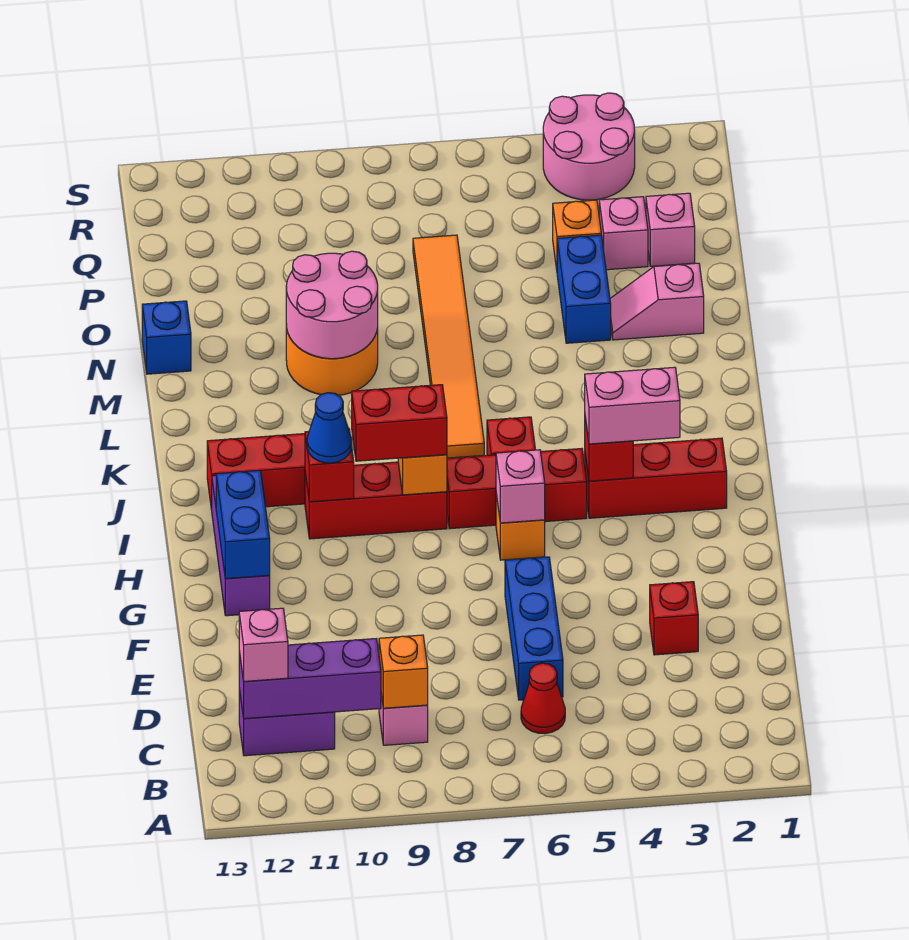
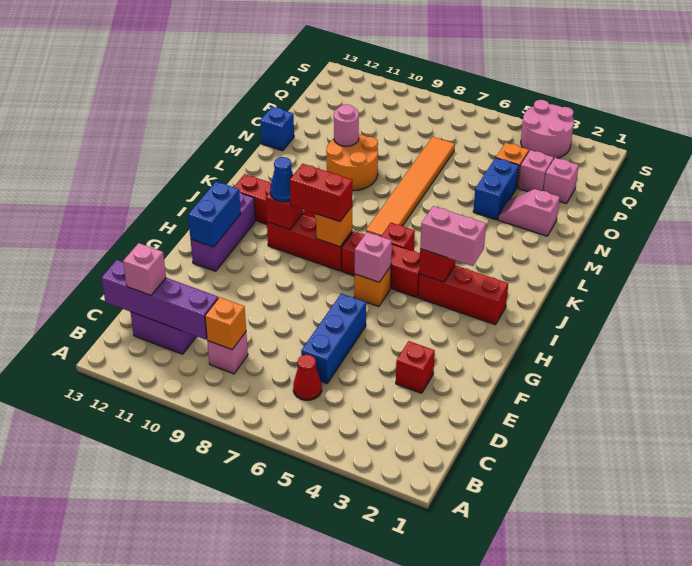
purple 1x3 brick [239,639,381,719] -> purple 1x4 brick [102,260,218,340]
pink 2x2 round brick [286,251,378,359] -> pink 1x1 round brick [334,104,359,146]

